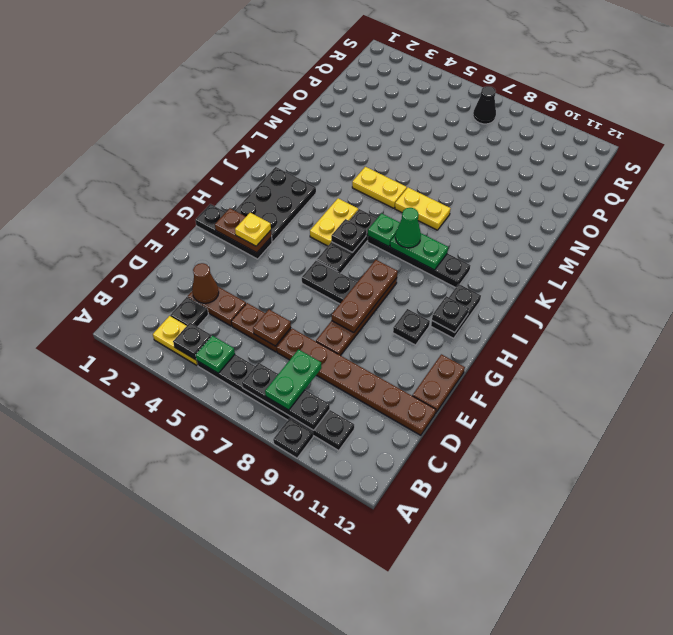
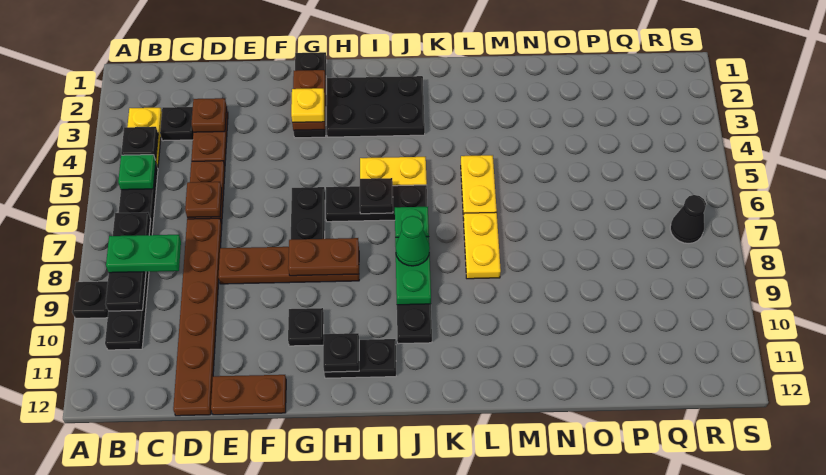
brown 1x1 cone [192,263,219,303] -> brown 1x1 plate [192,98,227,132]
brown 1x3 plate [332,260,398,333] -> brown 1x2 plate [288,238,359,276]

